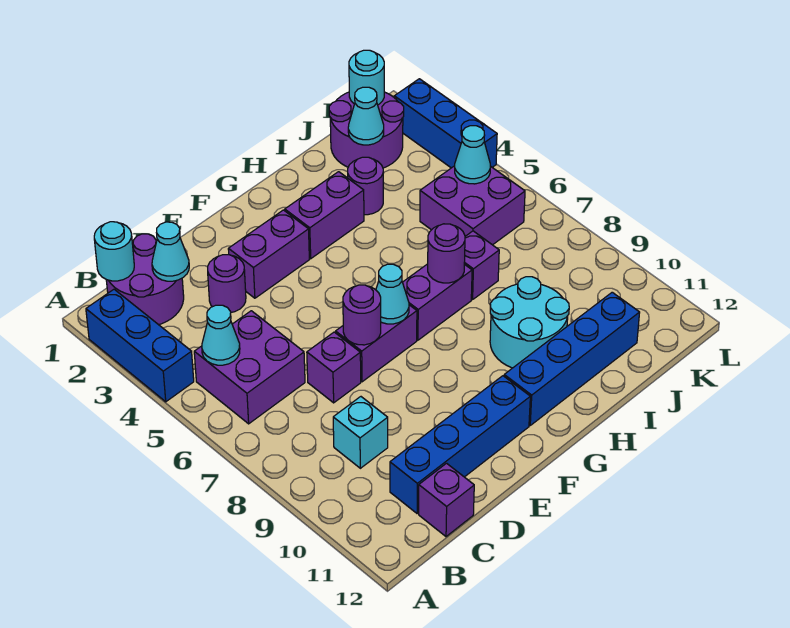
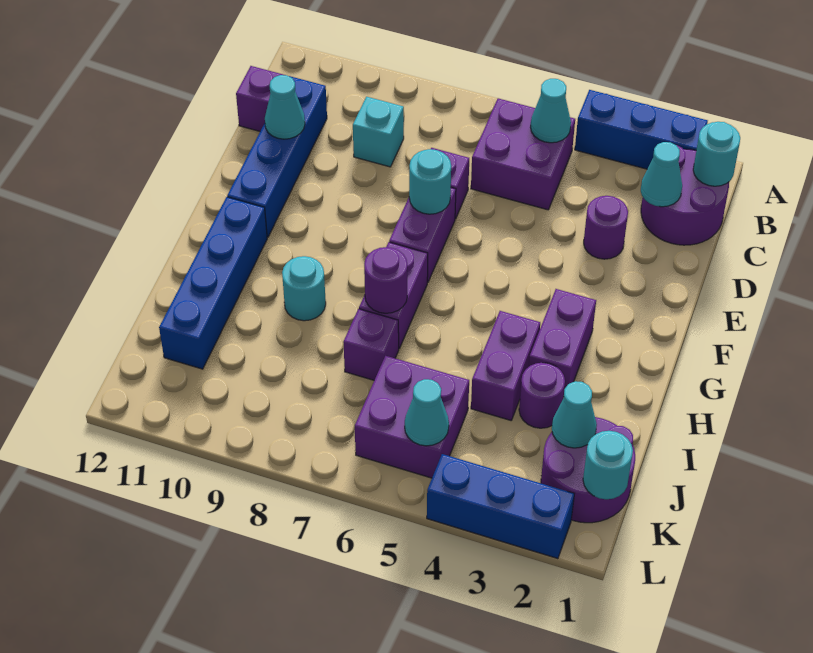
purple 1x2 brick [228,210,309,298] -> purple 1x2 brick moved to [471,311,540,420]
purple 1x1 round brick [343,285,381,345] -> cyan 1x1 round brick [409,149,451,214]
cyan 1x1 cone [376,264,409,324] -> cyan 1x1 cone moved to [265,75,305,139]
cyan 2x2 round brick [490,277,569,368] -> cyan 1x1 round brick [282,256,326,321]

